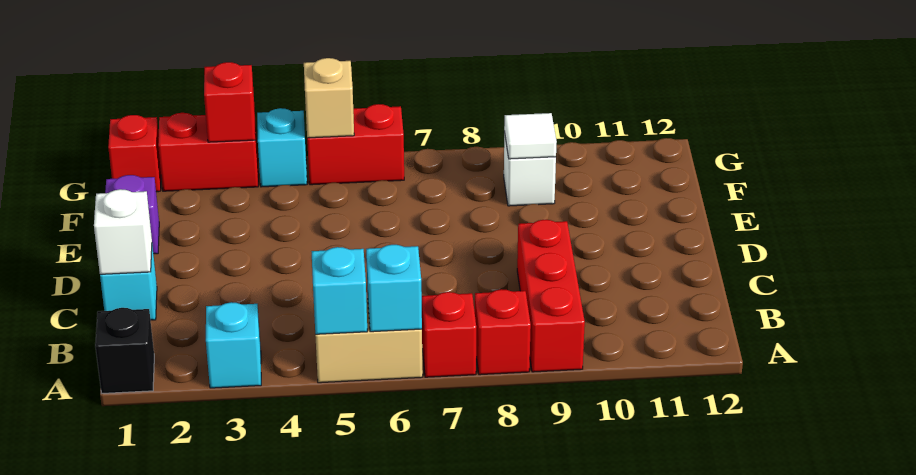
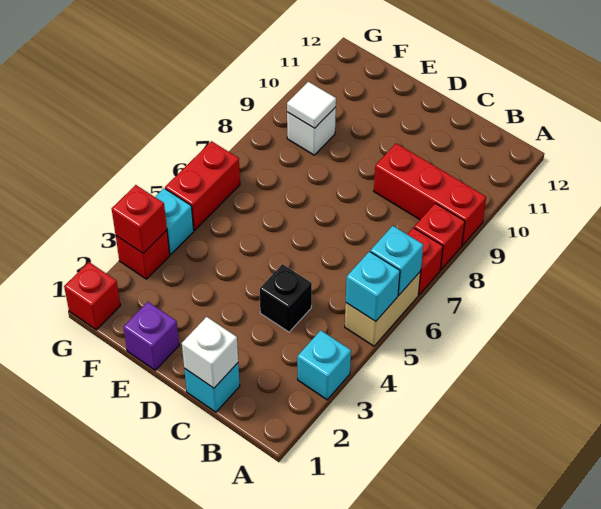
black 1x1 brick [95,308,154,393] -> black 1x1 brick moved to [260,264,312,332]
red 1x2 brick [158,113,258,191] -> red 1x1 brick [116,230,170,279]
tan 1x1 brick [304,58,354,138] -> none

